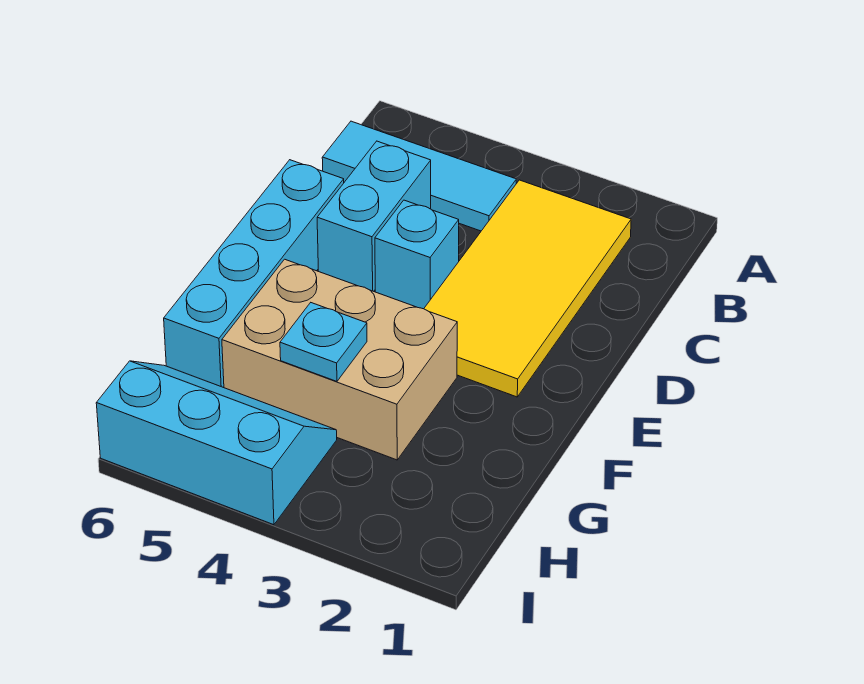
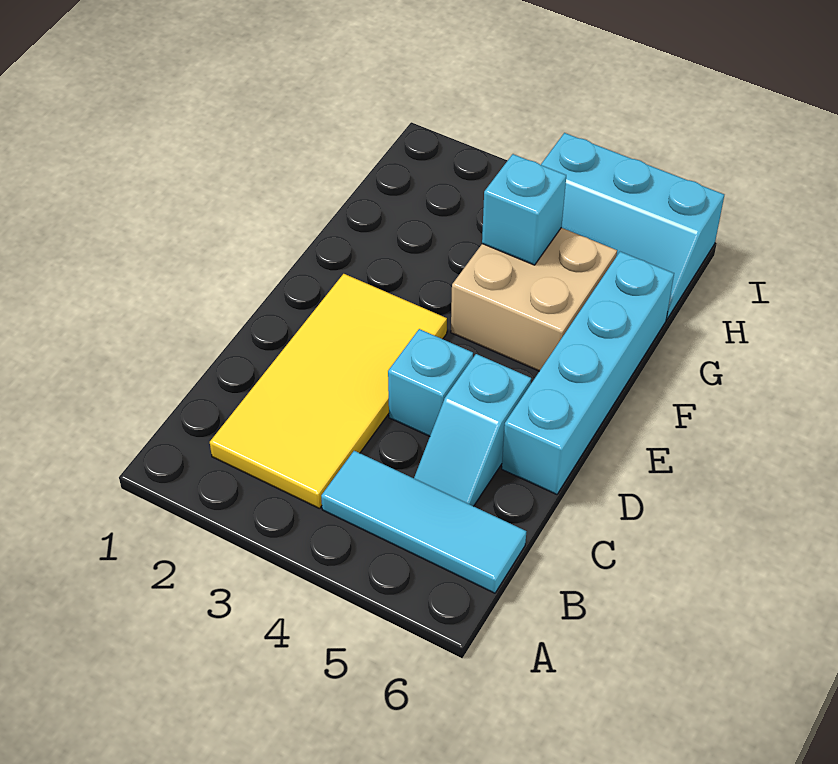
cyan 1x2 brick [317,141,431,291] -> cyan 1x2 slope [414,354,531,506]
tan 2x3 brick [222,259,457,460] -> tan 2x2 brick [451,228,617,371]
cyan 1x1 plate [280,303,367,381] -> cyan 1x1 brick [482,154,566,265]

